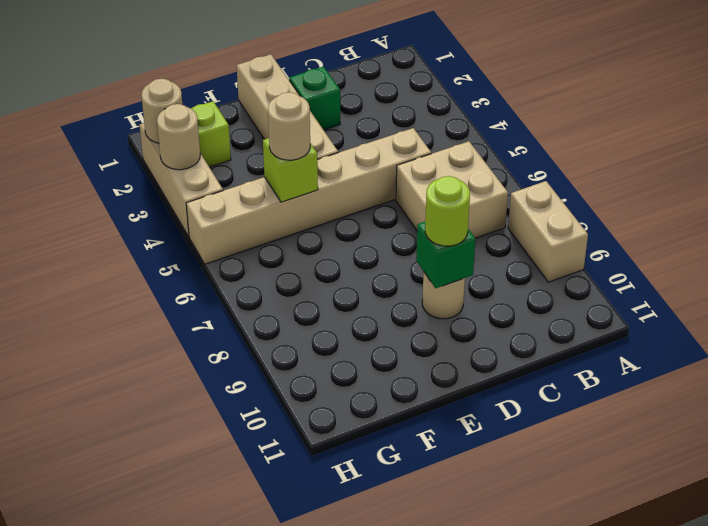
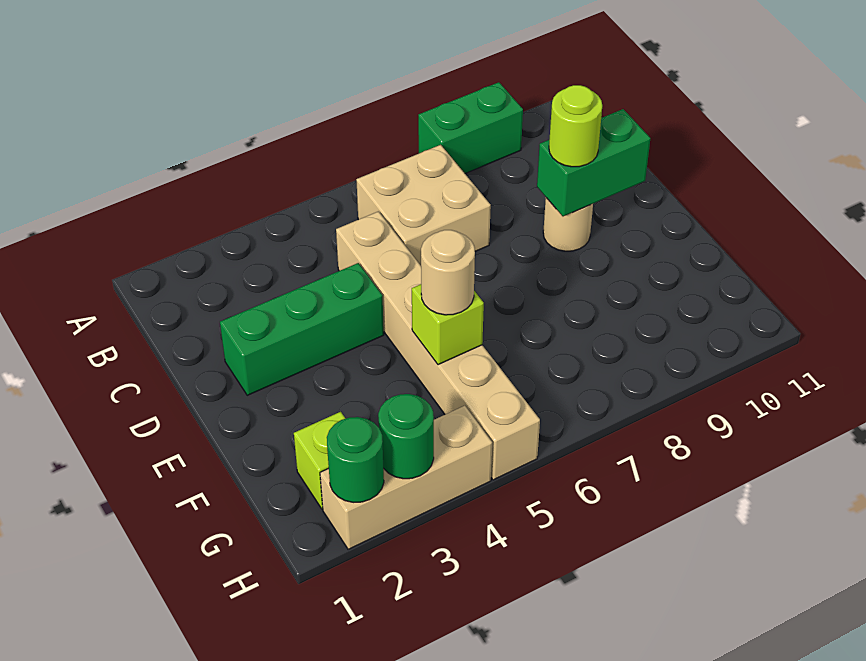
tan 1x2 brick [508,181,588,282] -> green 1x2 brick [418,82,523,173]
green 1x1 brick [289,67,340,130] -> green 1x3 brick [220,263,384,395]
green 1x1 brick [416,222,475,288] -> green 1x2 brick [537,109,650,216]
tan 1x4 brick [237,54,338,160] -> none
tan 1x1 round brick [141,79,182,143] -> green 1x1 round brick [327,417,384,502]
tan 1x1 round brick [157,104,200,170] -> green 1x1 round brick [378,394,434,479]

